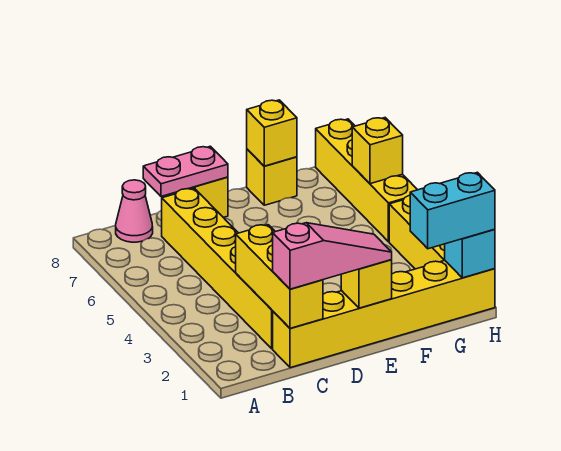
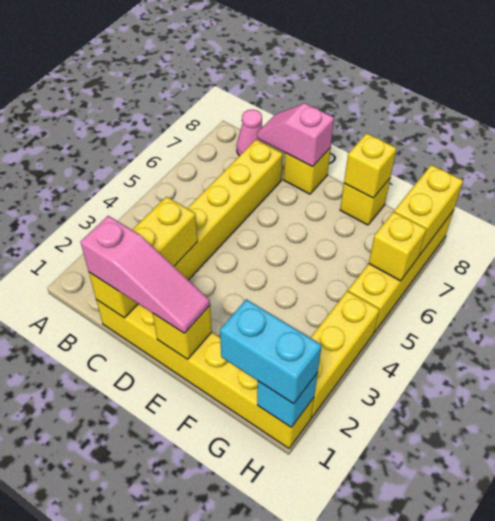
pink 1x2 plate [143,146,228,196] -> pink 1x2 slope [257,103,334,167]
none -> yellow 1x2 brick [394,165,463,256]

